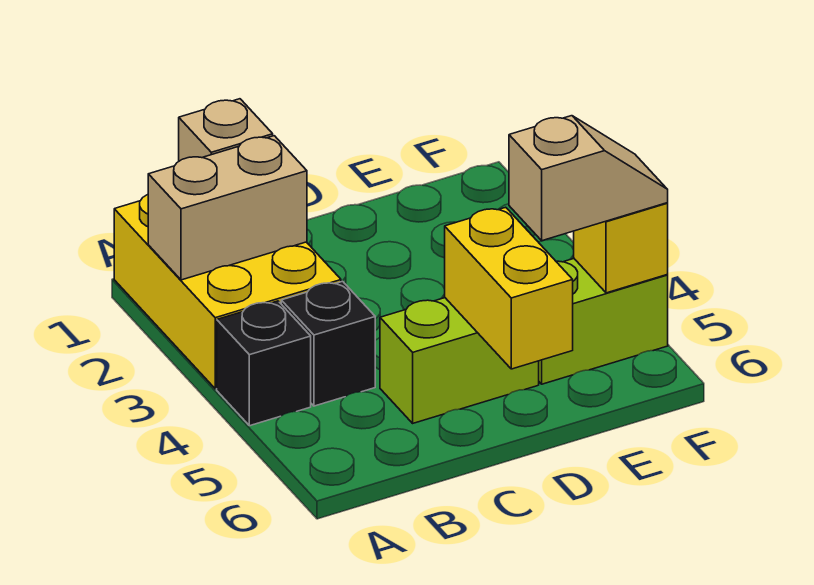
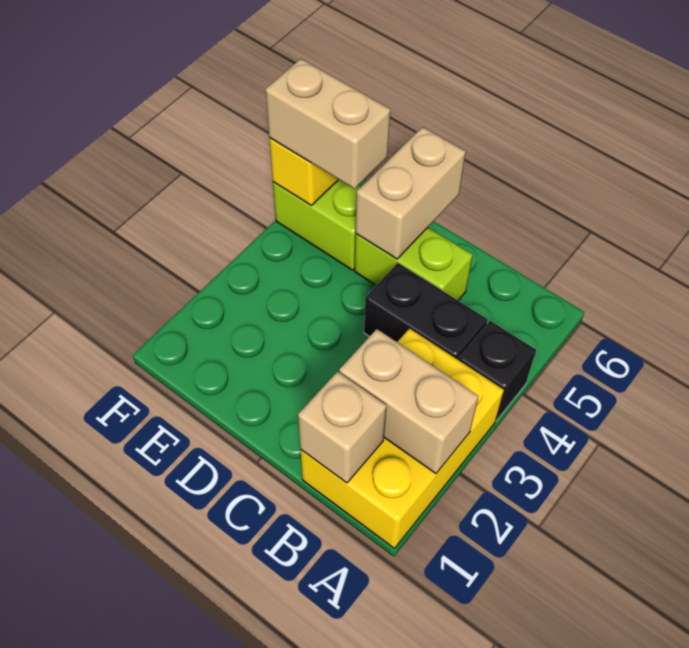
black 1x1 brick [281,281,375,406] -> black 1x2 brick [364,263,488,359]
yellow 1x2 brick [445,207,573,369] -> tan 1x2 brick [356,127,466,259]
tan 1x2 slope [509,116,668,241] -> tan 1x2 brick [265,59,390,189]

